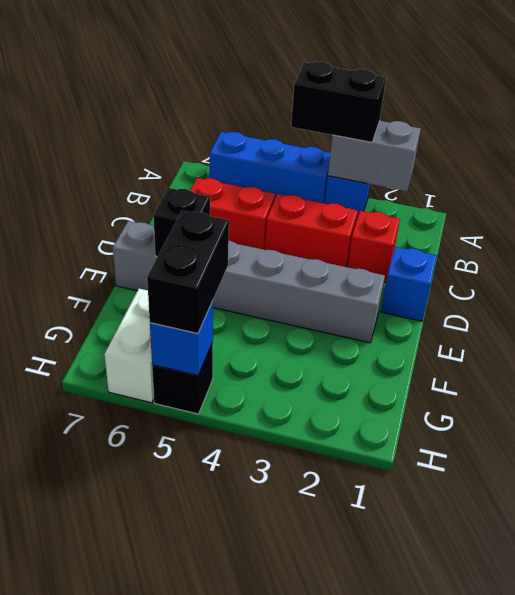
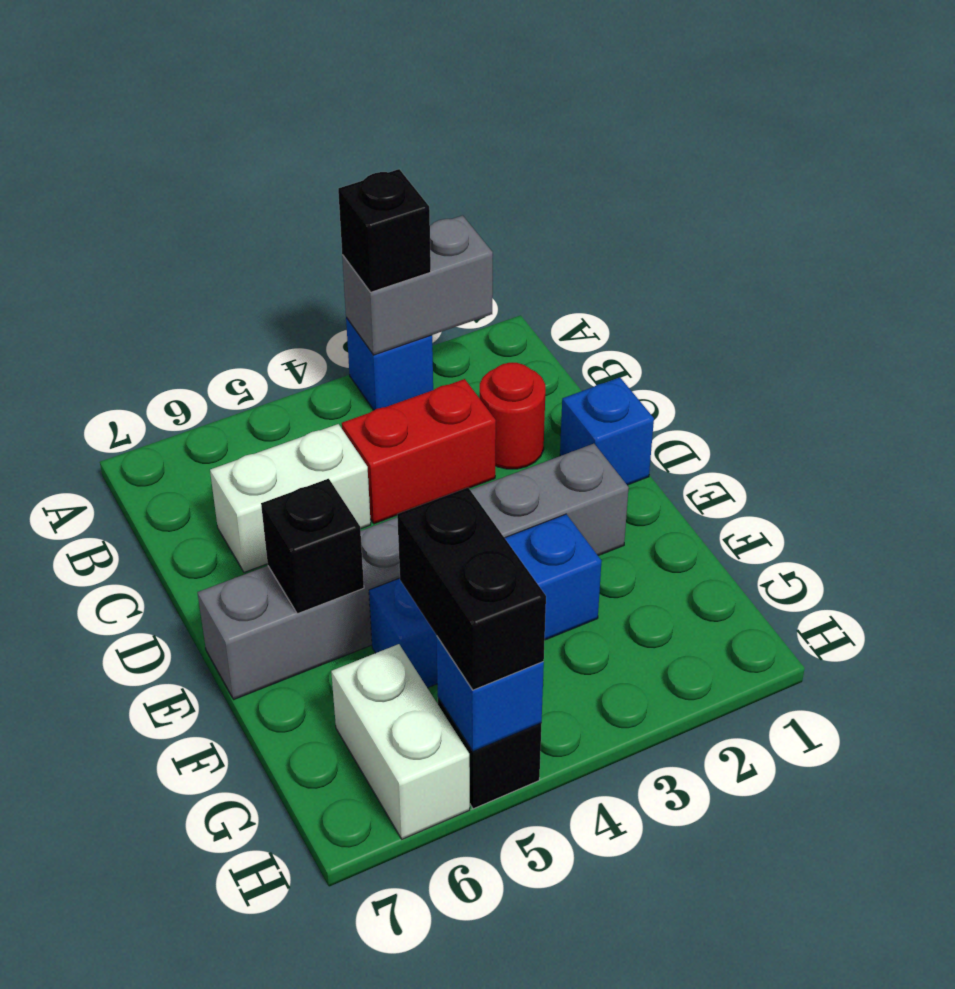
black 1x2 brick [291,62,386,142] -> black 1x1 brick [338,169,431,292]
blue 1x3 brick [210,132,330,203] -> blue 1x3 brick moved to [369,514,601,688]
red 1x1 brick [348,211,400,283] -> red 1x1 round brick [480,363,545,469]
red 1x2 brick [190,178,275,250] -> white 1x2 brick [210,424,371,572]

